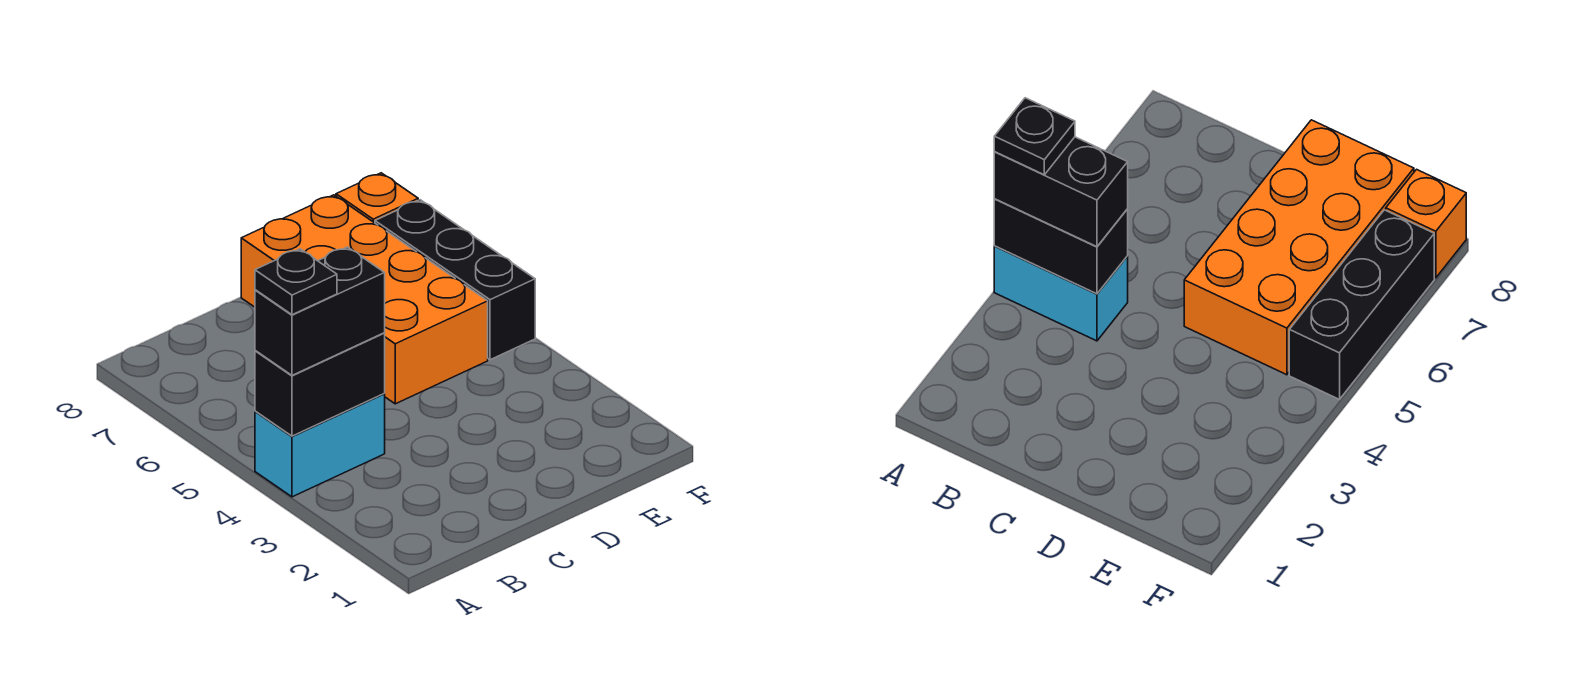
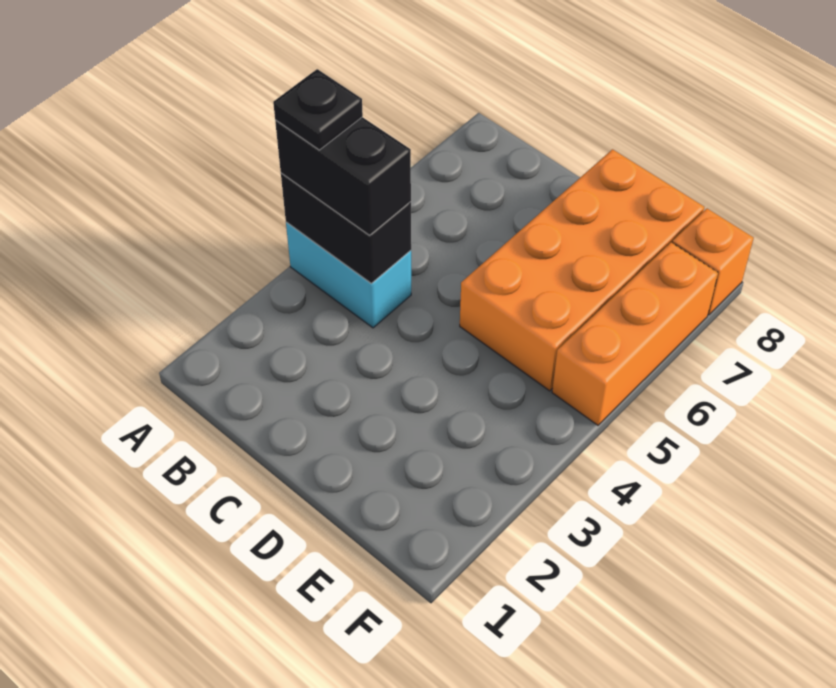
black 1x3 brick [375,200,535,360] -> orange 1x3 brick [552,243,718,425]

